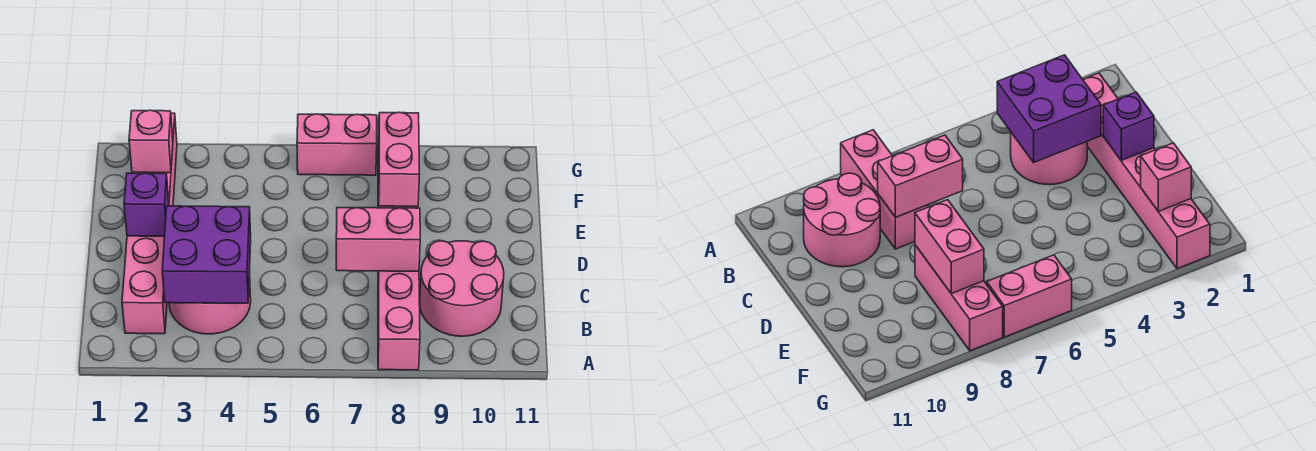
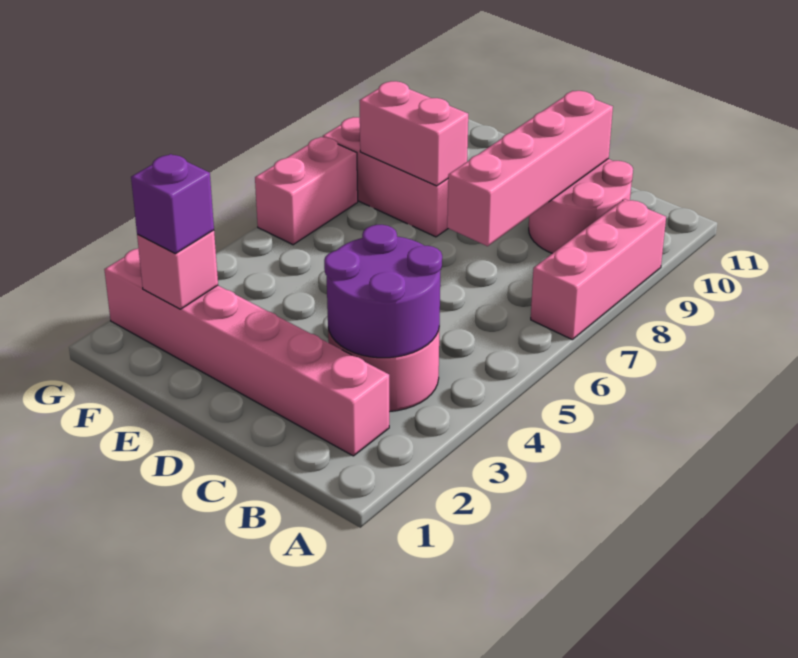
pink 1x3 brick [378,271,420,370] -> pink 1x3 brick turned to [531,199,666,340]
purple 2x2 brick [162,206,251,303] -> purple 2x2 round brick [324,225,442,358]
pink 1x2 brick [336,208,420,271] -> pink 1x4 brick [447,91,613,246]
purple 1x1 brick [124,173,169,236] -> purple 1x1 brick moved to [131,154,214,254]

